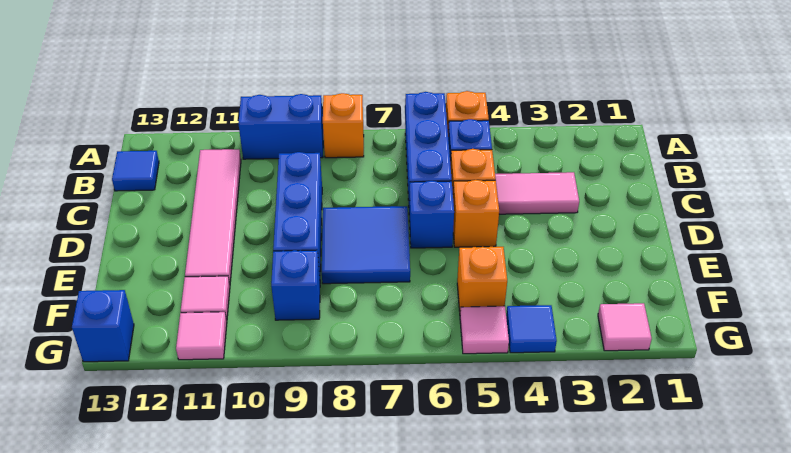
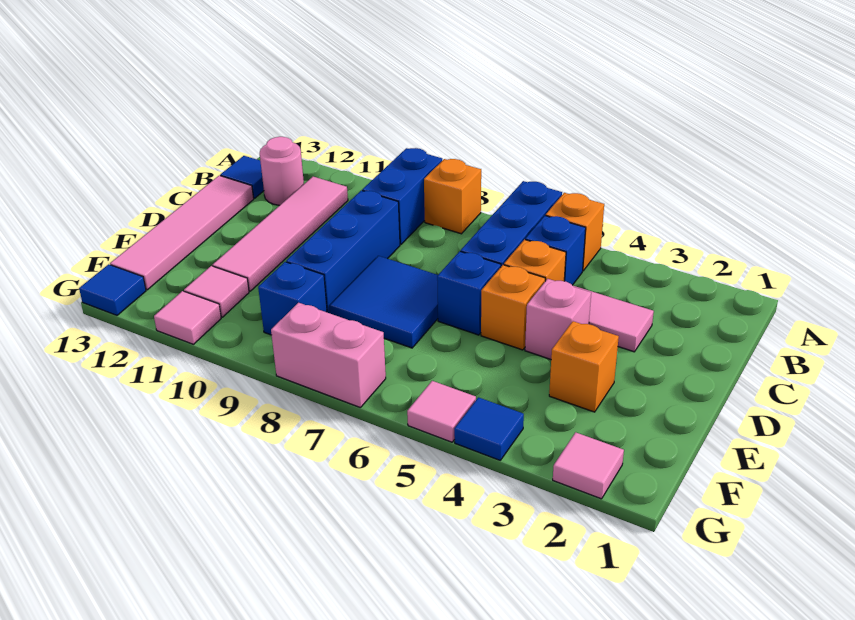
blue 1x2 brick [238,94,323,159] -> blue 1x2 brick turned to [362,148,442,244]
none -> pink 1x1 round brick [260,137,304,205]
none -> pink 1x4 tile [110,175,254,290]
none -> pink 1x1 brick [525,279,591,359]
orange 1x1 brick [457,247,507,311] -> orange 1x1 brick moved to [549,321,619,412]
none -> pink 1x2 brick [271,303,386,408]
blue 1x1 brick [72,290,134,362] -> blue 1x1 tile [79,264,146,315]

